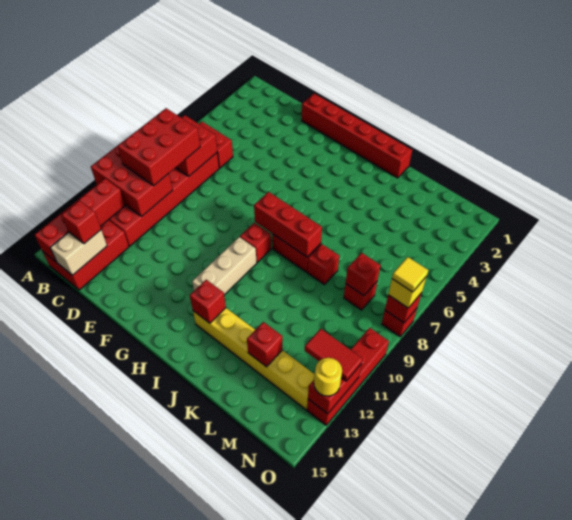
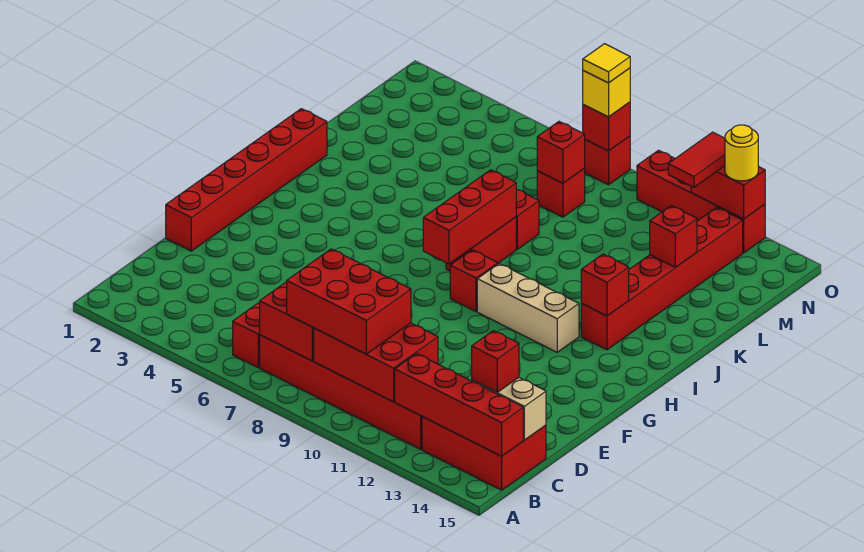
red 2x3 brick [91,146,172,216] -> red 2x3 brick turned to [314,323,438,402]
yellow 1x6 brick [193,308,315,410] -> red 1x6 brick [581,207,743,350]

